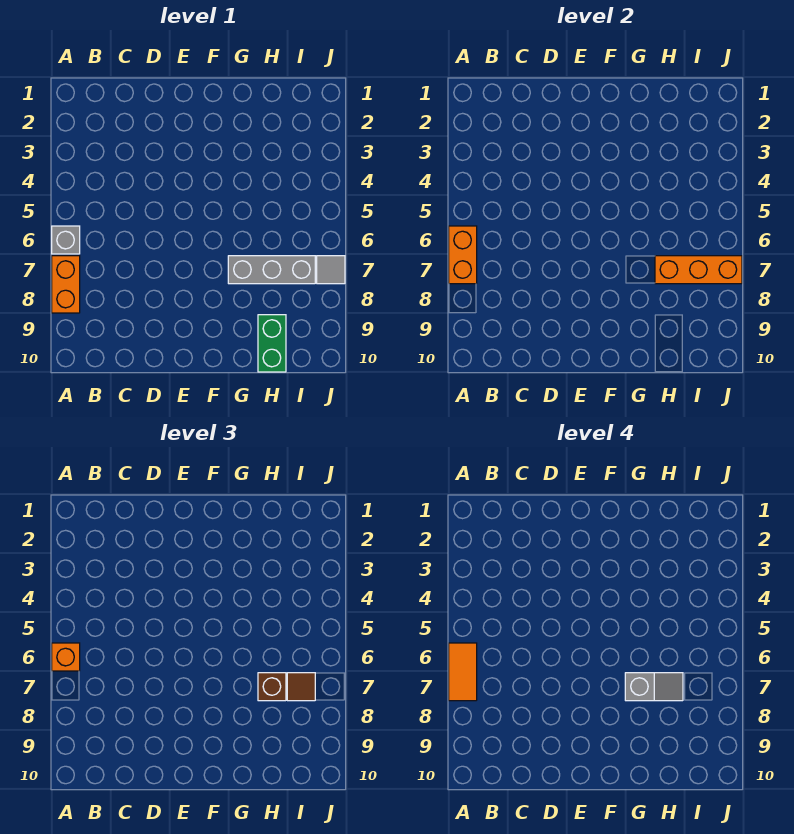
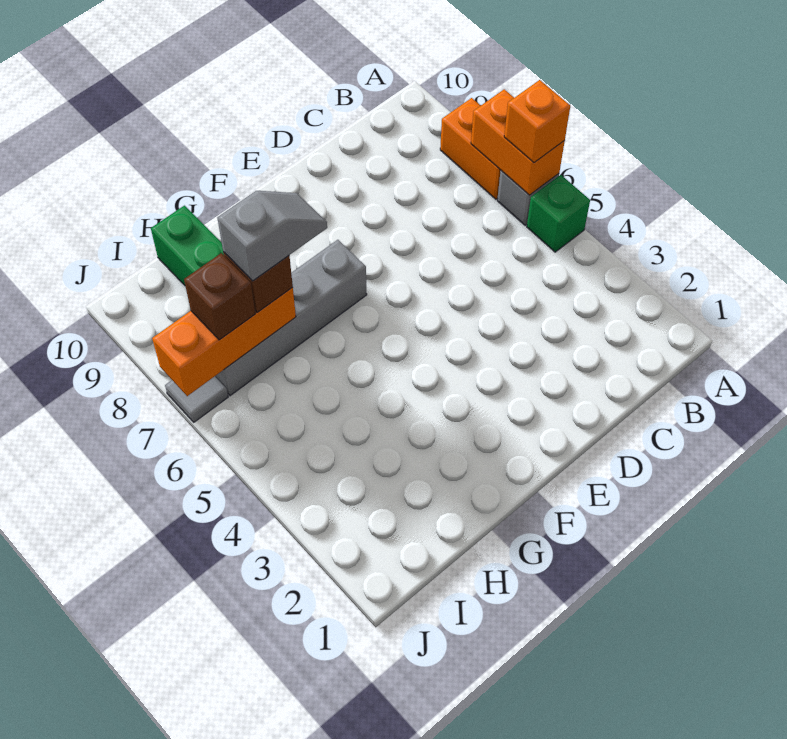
none -> green 1x1 brick [527,175,590,252]
orange 1x2 tile [449,643,477,701] -> none
grey 1x3 brick [228,256,315,284] -> grey 1x4 brick [215,240,367,396]
grey 1x2 slope [625,673,683,701] -> grey 1x2 slope turned to [217,191,327,281]
brown 1x1 tile [287,673,315,701] -> brown 1x1 brick [184,253,255,340]

